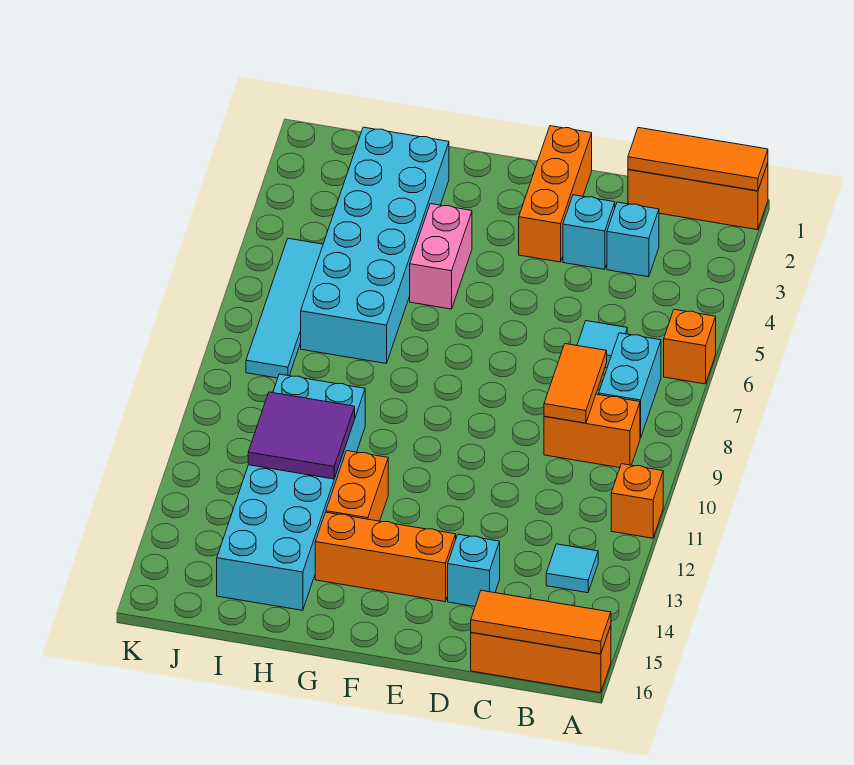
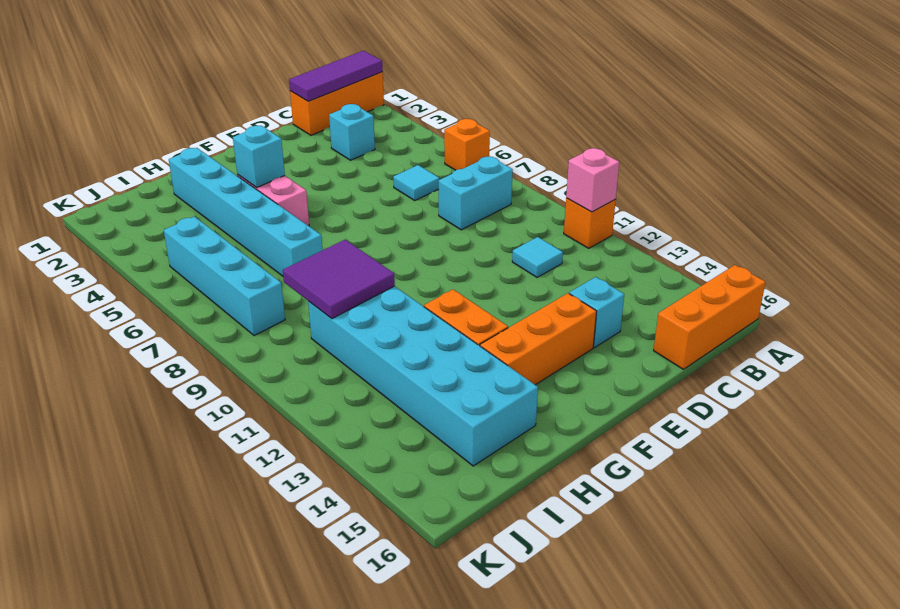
orange 1x3 tile [628,128,768,191] -> purple 1x3 tile [289,51,383,101]
none -> pink 1x1 brick [566,148,619,212]
orange 1x3 tile [471,590,611,654] -> none
cyan 1x2 brick [599,333,661,438] -> cyan 1x2 brick turned to [439,156,513,230]
orange 1x2 brick [544,394,640,468] -> none
cyan 1x1 tile [546,544,598,593] -> cyan 1x1 tile moved to [512,237,563,277]
orange 1x2 tile [544,344,607,423] -> none
cyan 1x1 brick [563,195,615,269] -> cyan 1x1 brick moved to [233,126,285,187]
orange 1x3 brick [519,126,592,262] -> none
cyan 2x6 brick [301,127,449,363] -> cyan 1x6 brick [169,148,322,276]
purple 2x2 tile [248,392,355,479] -> purple 2x2 tile moved to [283,240,395,319]
cyan 1x4 tile [246,238,323,378] -> cyan 1x4 brick [164,217,285,336]

